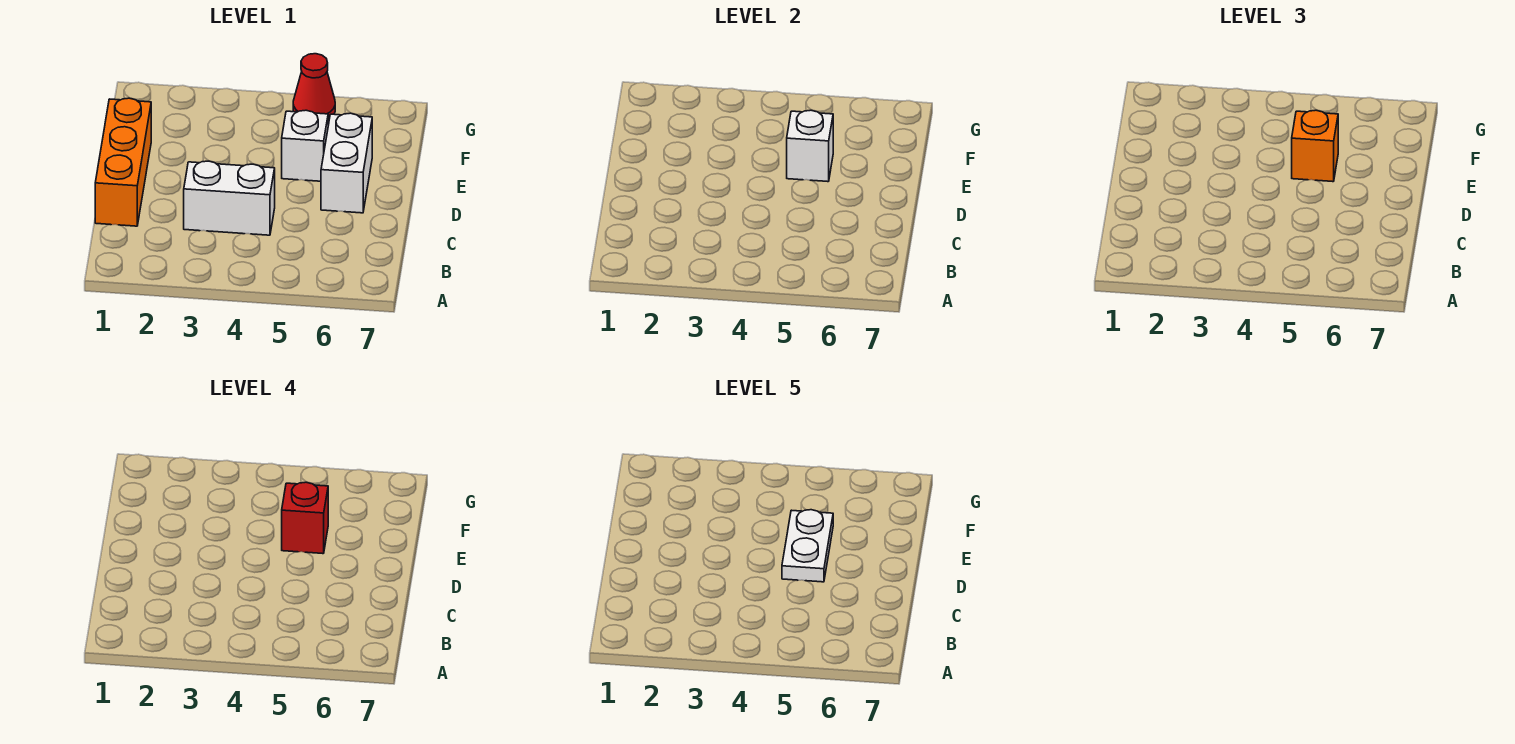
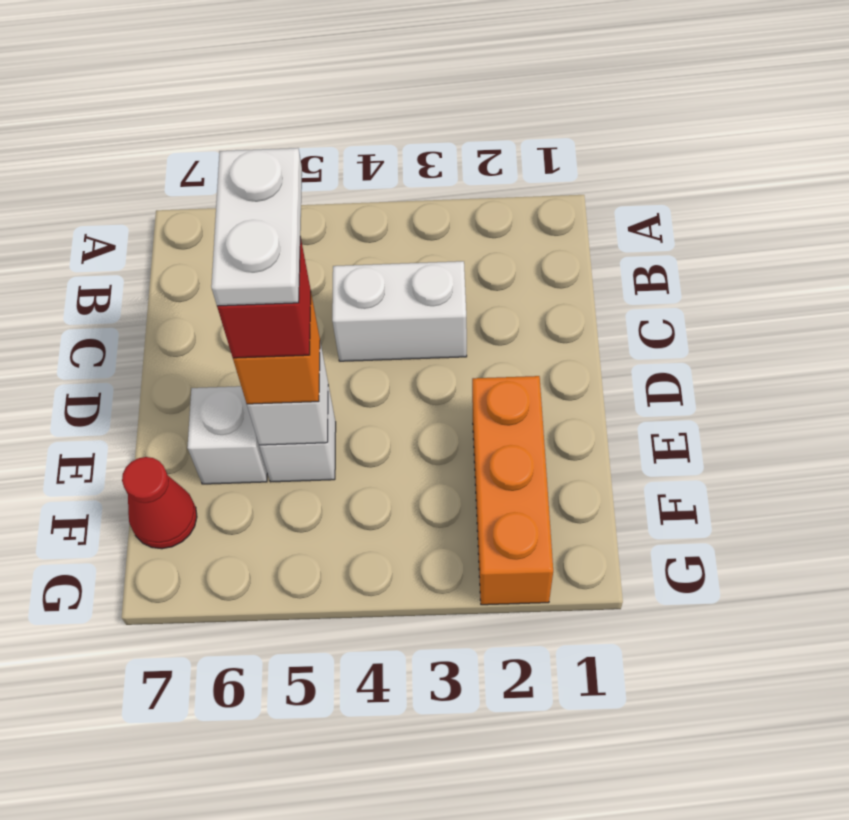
orange 1x3 brick [95,98,151,226] -> orange 1x3 brick moved to [472,376,553,605]
white 1x2 brick [321,113,372,213] -> white 1x1 brick [187,386,267,484]
red 1x1 cone [293,54,335,120] -> red 1x1 cone moved to [122,457,197,549]

